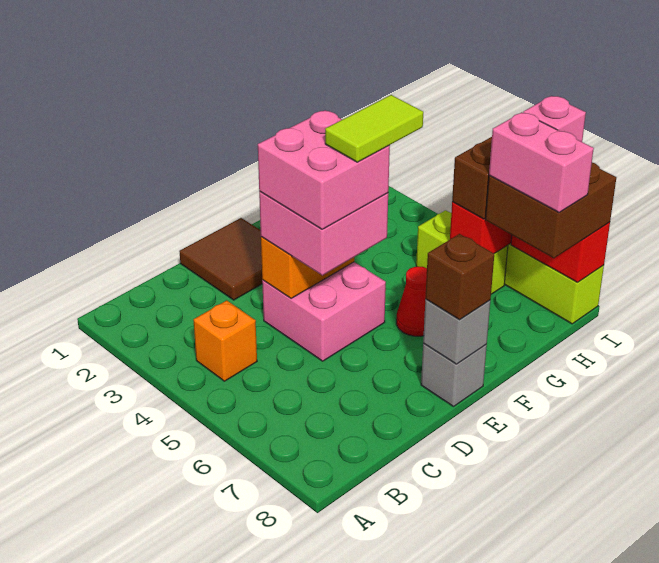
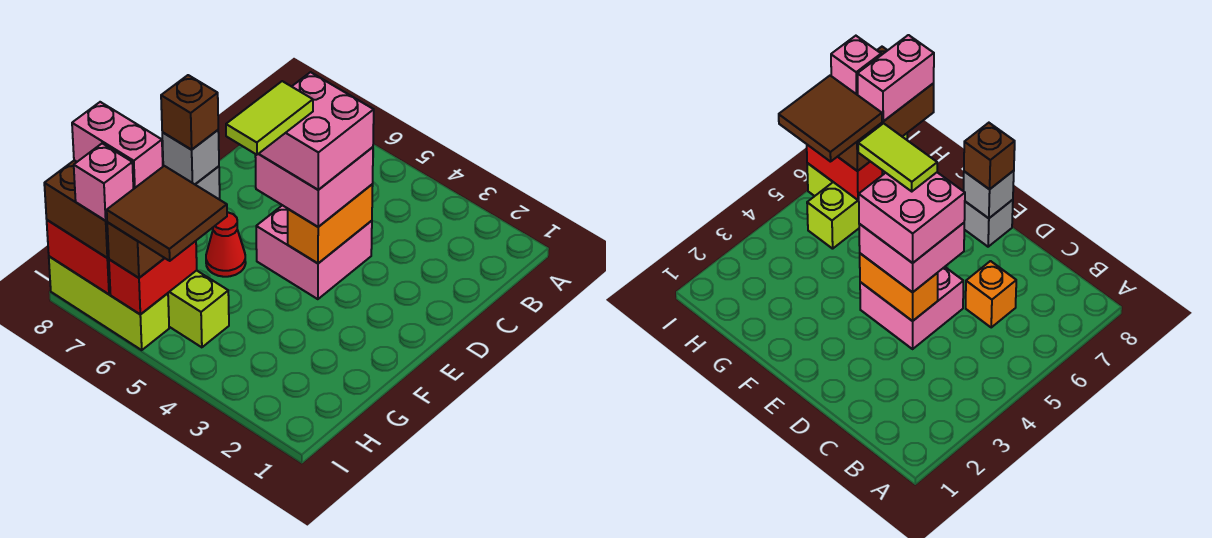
orange 1x1 brick [193,300,257,381] -> orange 1x1 brick moved to [966,261,1016,327]
brown 2x2 tile [179,218,262,300] -> brown 2x2 tile moved to [107,166,227,261]

